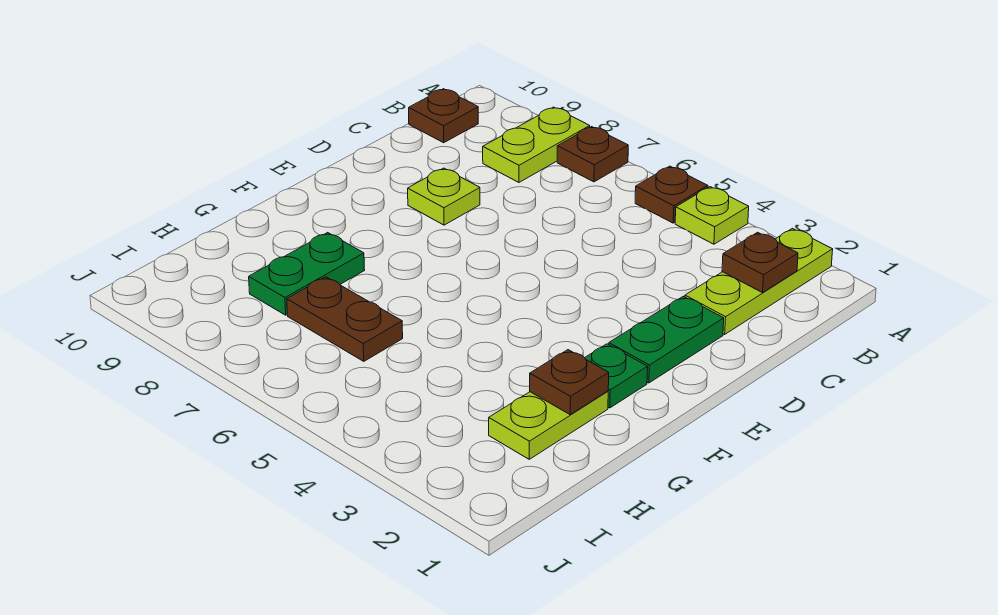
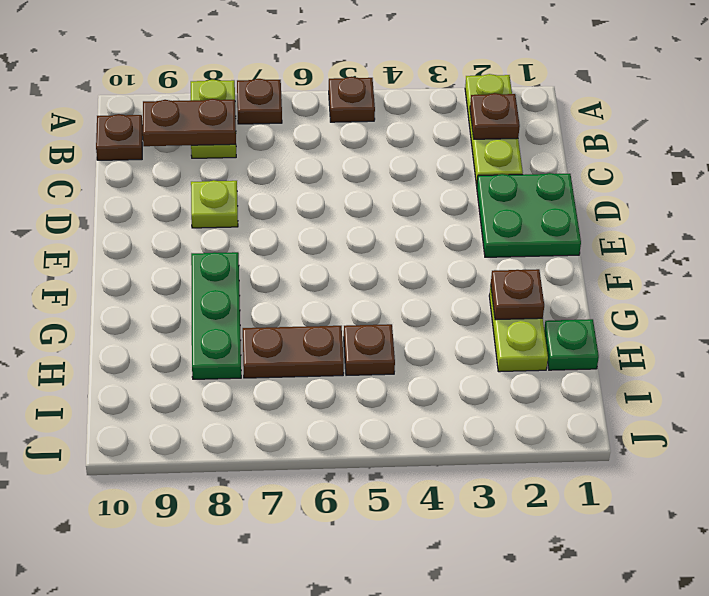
lime 1x1 plate [675,187,749,244] -> none
none -> brown 1x2 plate [143,99,236,146]
green 1x2 plate [609,296,724,383] -> green 2x2 plate [477,173,581,257]
green 1x1 plate [585,344,648,408] -> green 1x1 plate moved to [544,319,599,370]
green 1x2 plate [249,233,364,315] -> green 1x3 plate [191,252,241,379]
none -> brown 1x1 plate [344,324,395,375]

